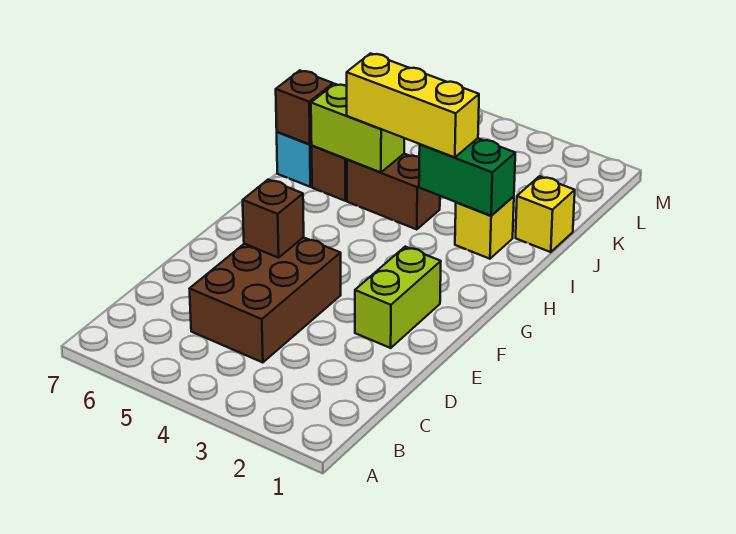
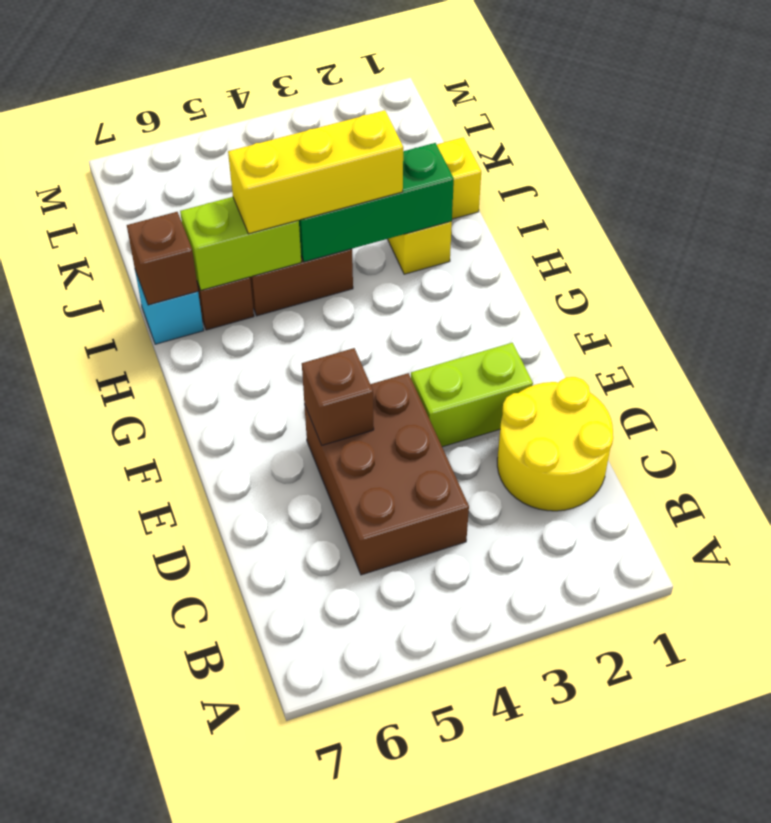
none -> yellow 2x2 round brick [497,377,613,511]
lime 1x2 brick [355,247,441,348] -> lime 1x2 brick turned to [411,343,533,447]
green 1x2 brick [419,138,515,216] -> green 1x3 brick [299,143,454,262]

